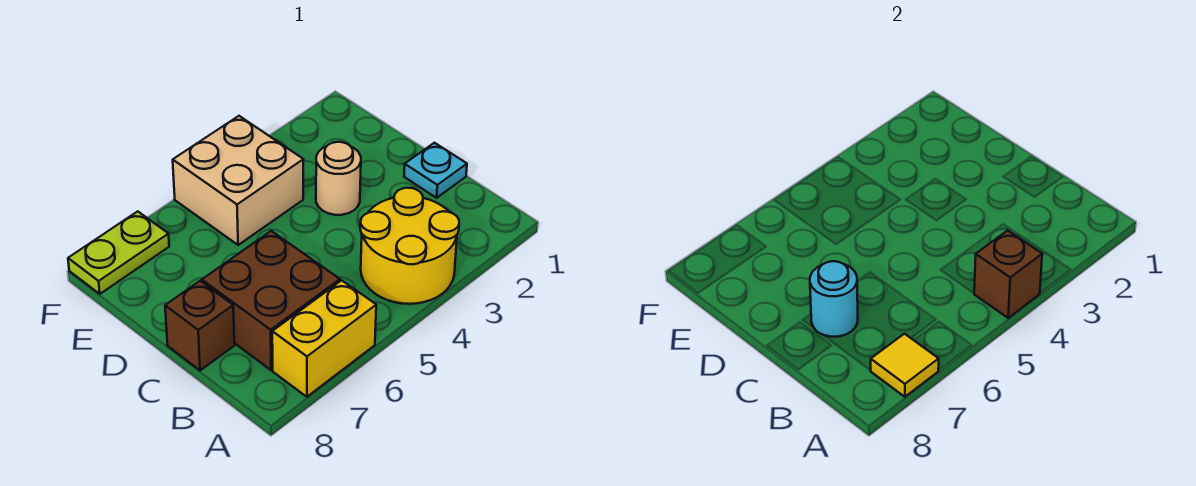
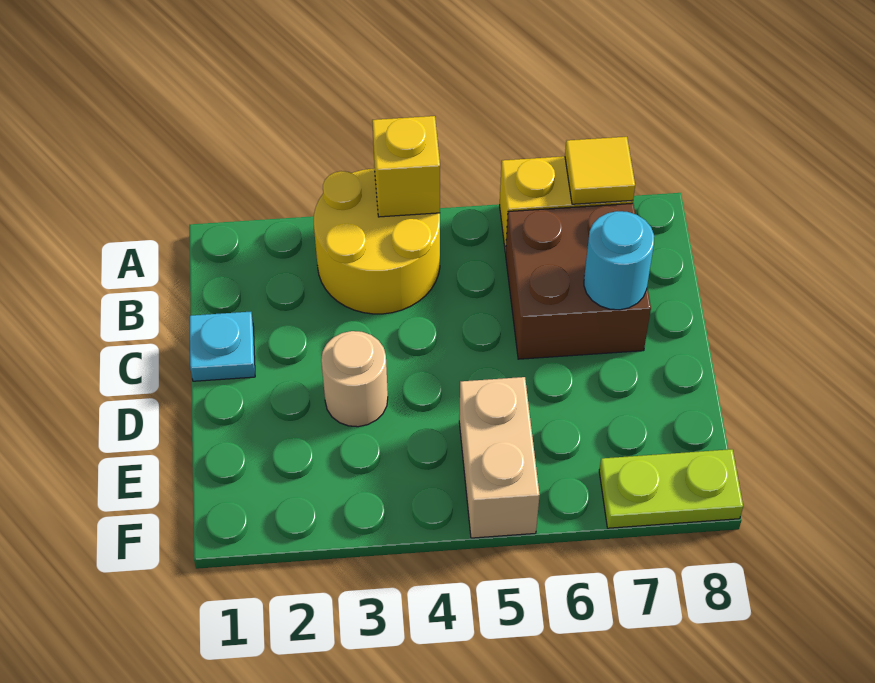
brown 1x1 brick [974,230,1042,318] -> yellow 1x1 brick [372,116,440,217]
brown 1x1 brick [165,281,234,370] -> none
tan 2x2 brick [173,116,304,245] -> tan 1x2 brick [459,377,540,538]

